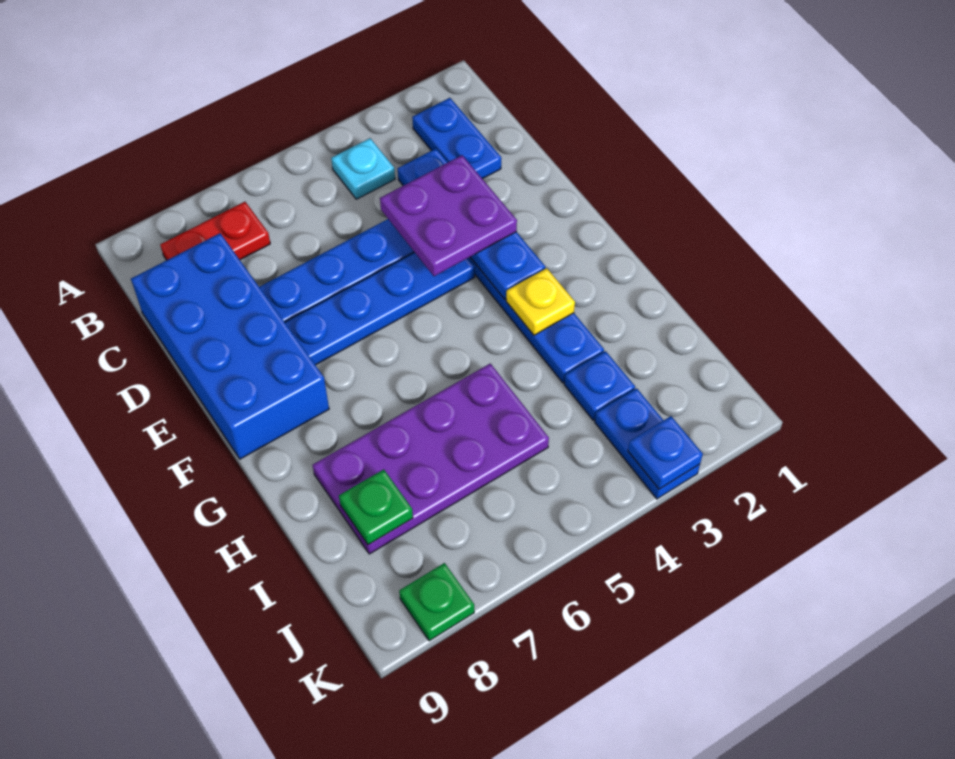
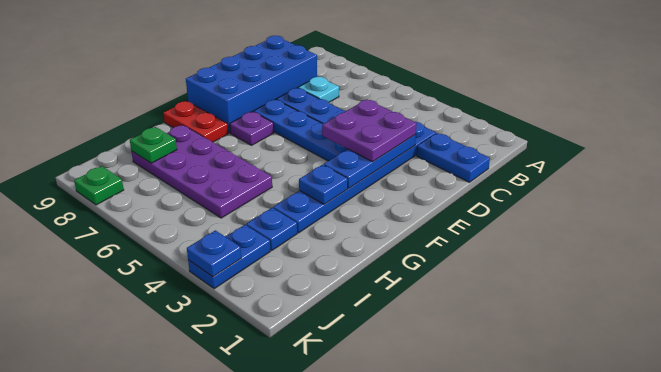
blue 1x2 plate [412,98,501,179] -> blue 1x2 plate turned to [417,133,490,182]
cyan 1x1 plate [331,138,395,199] -> cyan 1x1 plate moved to [298,77,339,102]
red 1x2 plate [160,202,270,260] -> red 1x2 plate moved to [164,101,228,142]
none -> purple 1x1 plate [230,112,274,145]
yellow 1x1 plate [506,268,575,335] -> blue 1x1 plate [299,165,348,204]

